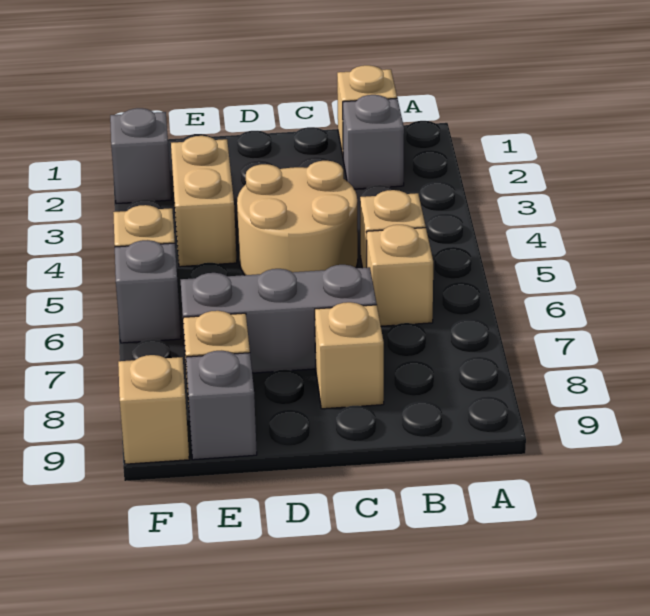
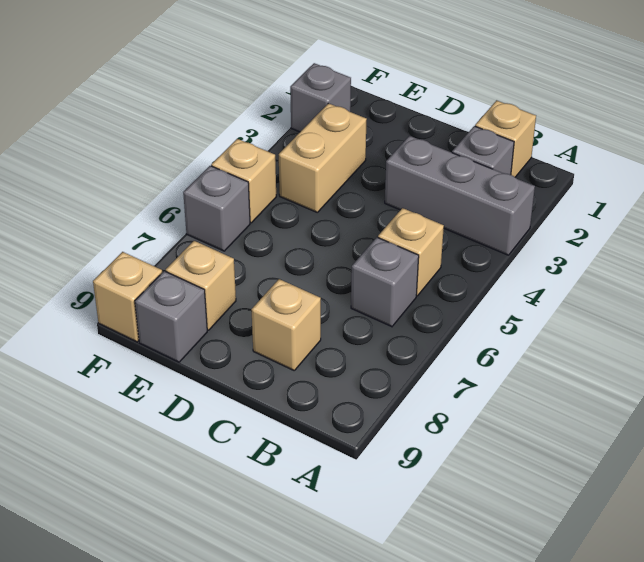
tan 1x1 brick [366,225,433,326] -> grey 1x1 brick [351,237,419,327]
tan 2x2 round brick [237,161,358,275] -> none
grey 1x3 brick [181,265,377,373] -> grey 1x3 brick moved to [385,136,535,255]

